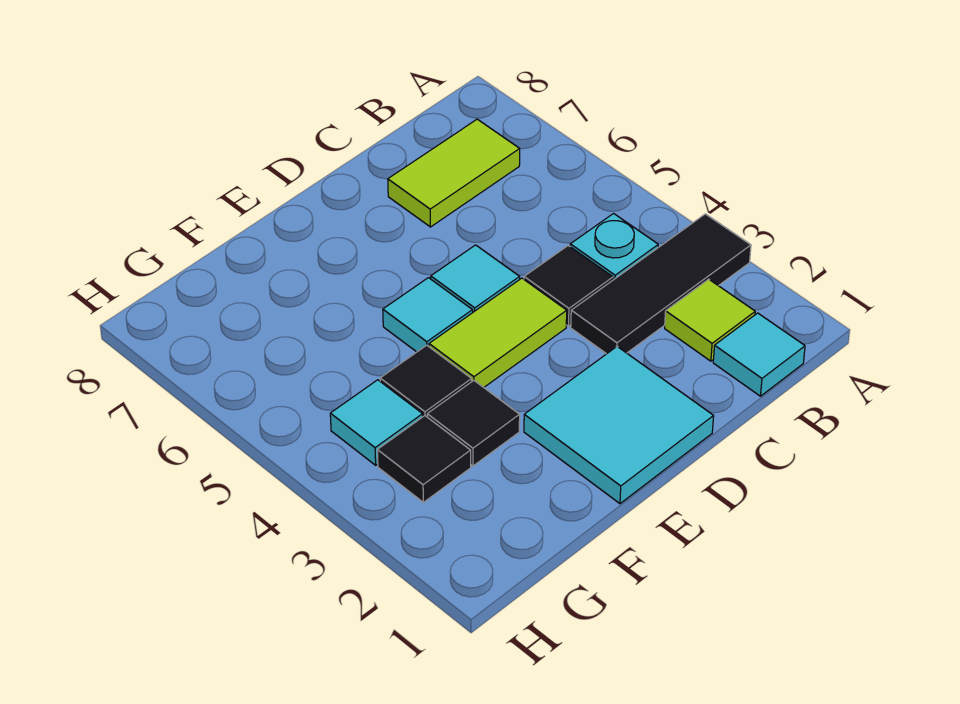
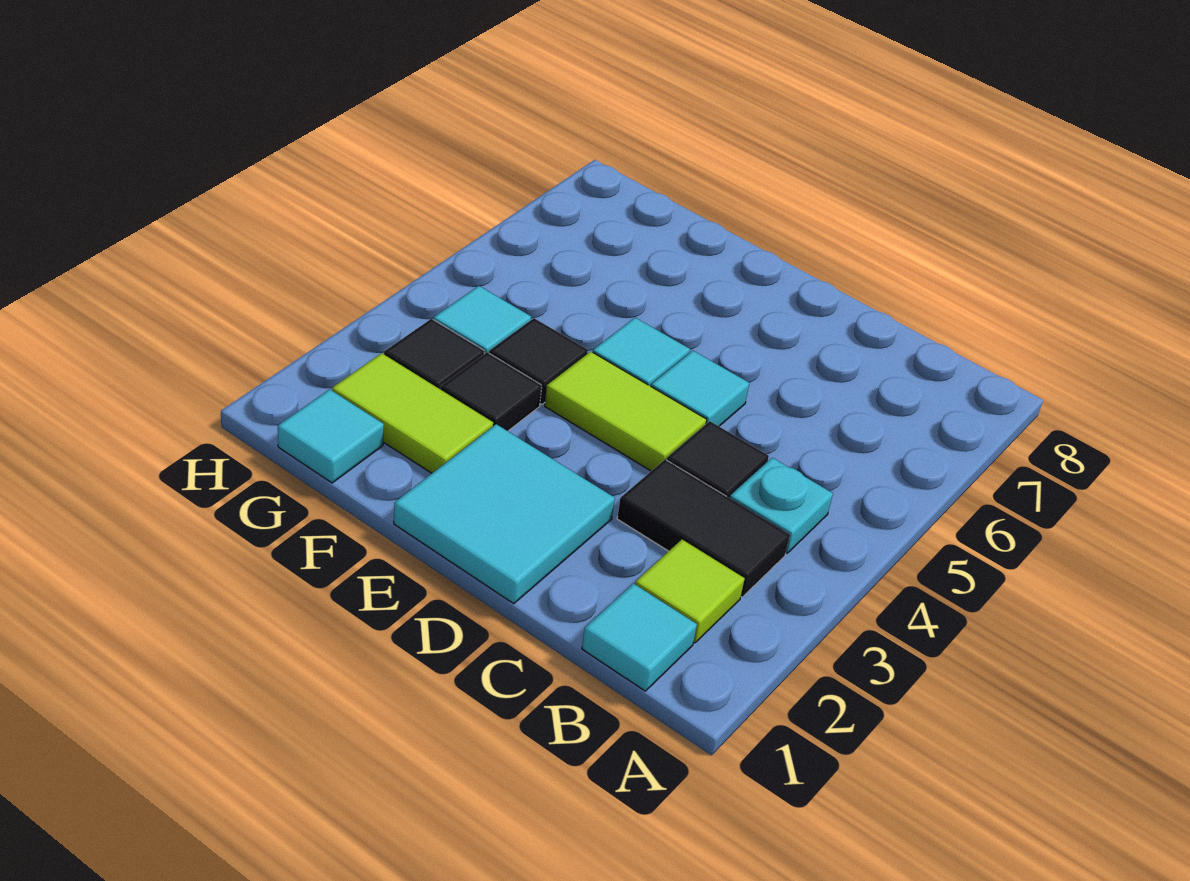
black 1x3 tile [571,214,751,354] -> black 1x2 tile [617,460,790,597]
lime 1x2 tile [388,119,520,227] -> lime 1x2 tile moved to [332,353,493,473]
none -> cyan 1x1 tile [278,389,384,483]

